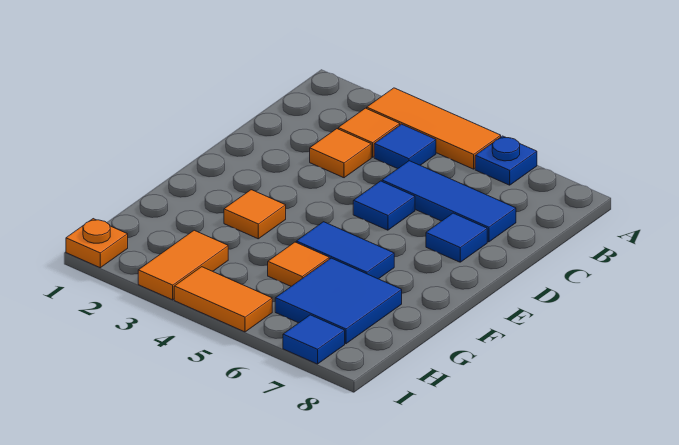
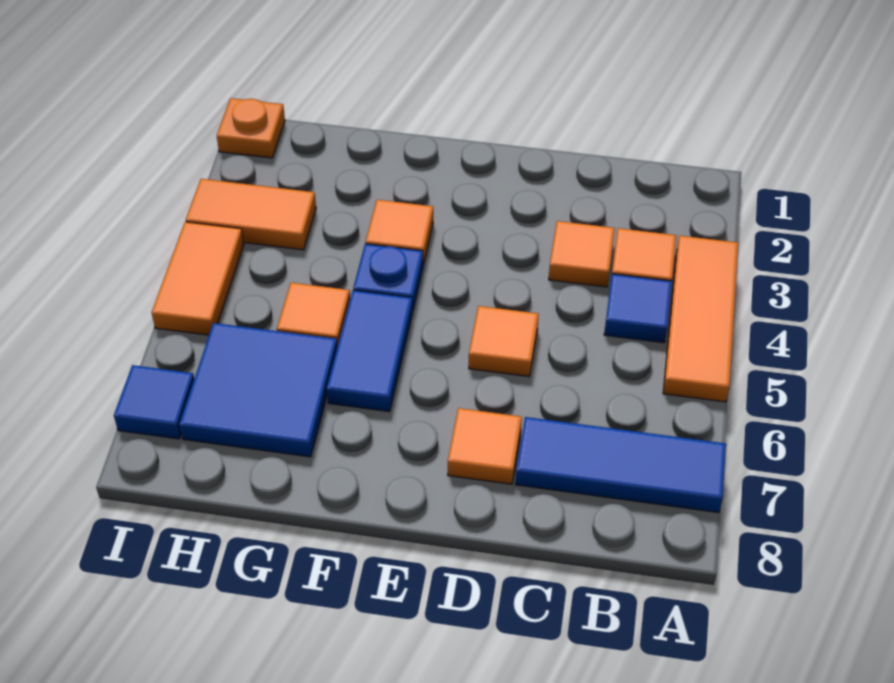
blue 1x1 plate [475,136,537,185] -> blue 1x1 plate moved to [353,244,423,311]
blue 1x3 tile [382,161,516,242] -> blue 1x3 tile turned to [515,417,726,513]
blue 1x1 tile [353,181,415,230] -> orange 1x1 tile [469,306,539,377]
blue 1x1 tile [426,213,487,262] -> orange 1x1 tile [448,408,522,484]

